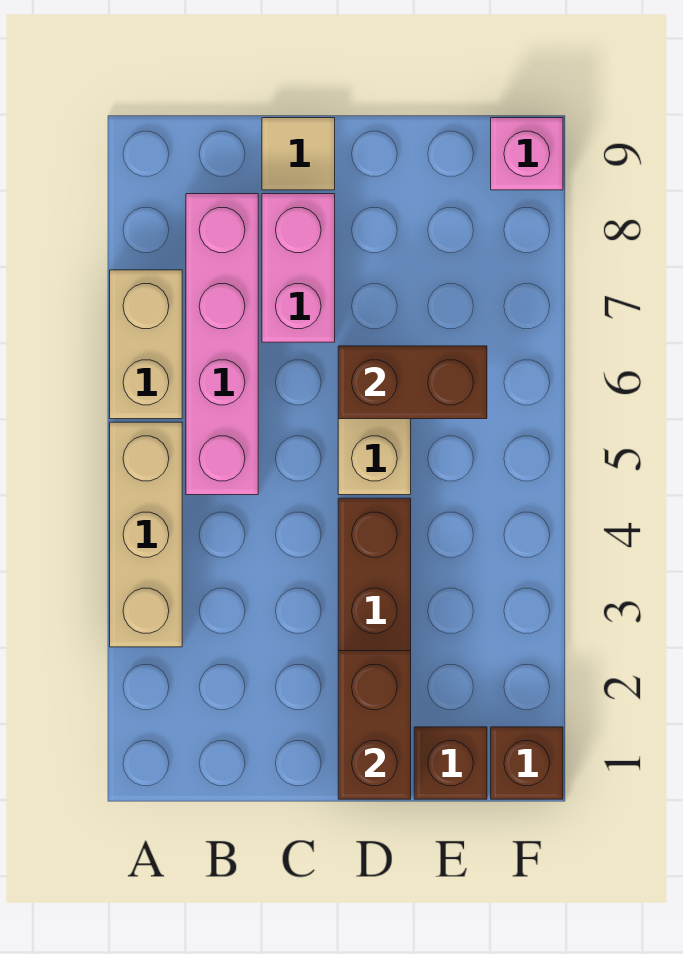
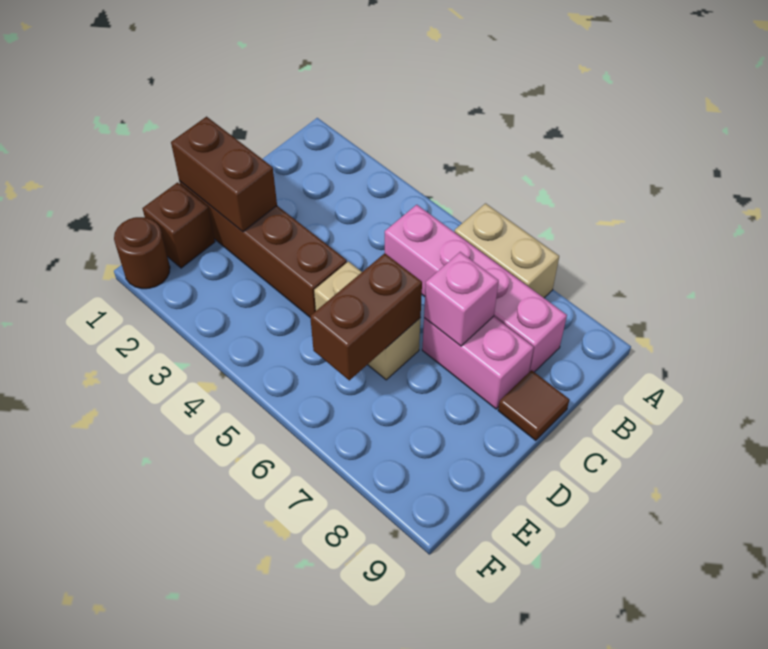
tan 1x3 brick [110,422,182,647] -> none
tan 1x1 tile [262,118,335,190] -> brown 1x1 tile [498,370,570,441]
brown 1x1 brick [491,727,563,799] -> brown 1x1 round brick [114,217,170,289]
pink 1x1 brick [491,118,563,190] -> pink 1x1 brick moved to [424,252,499,346]

